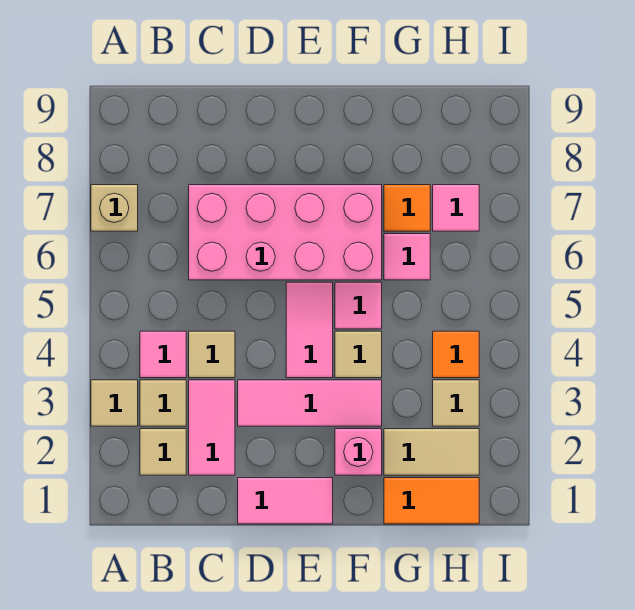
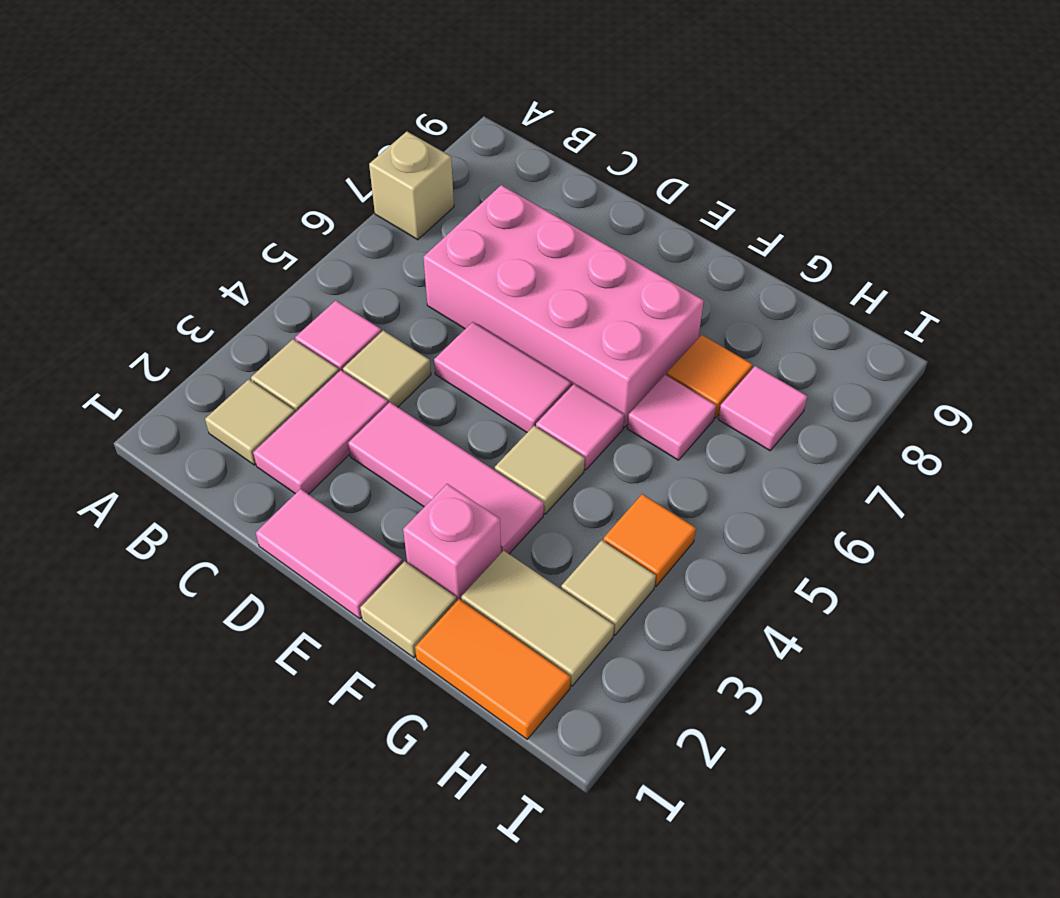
tan 1x1 tile [91,380,138,426] -> tan 1x1 tile moved to [360,561,457,658]
pink 1x2 tile [286,282,333,378] -> pink 1x2 tile turned to [434,322,571,432]

